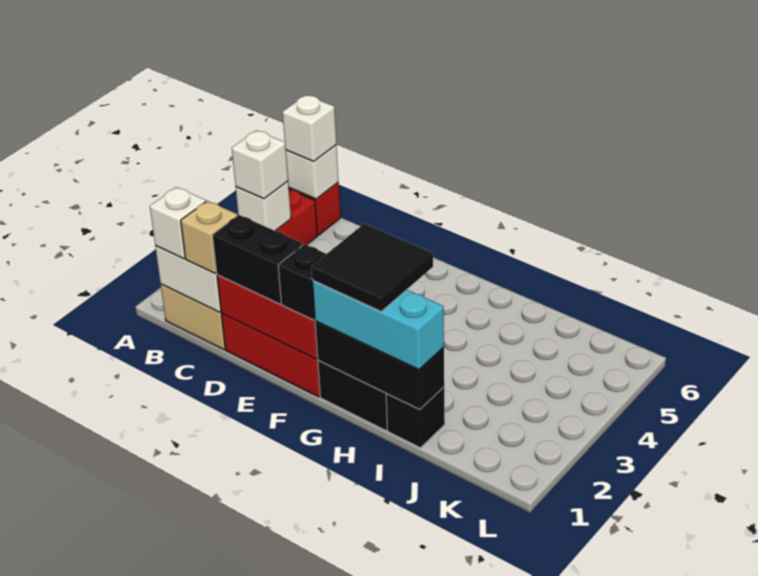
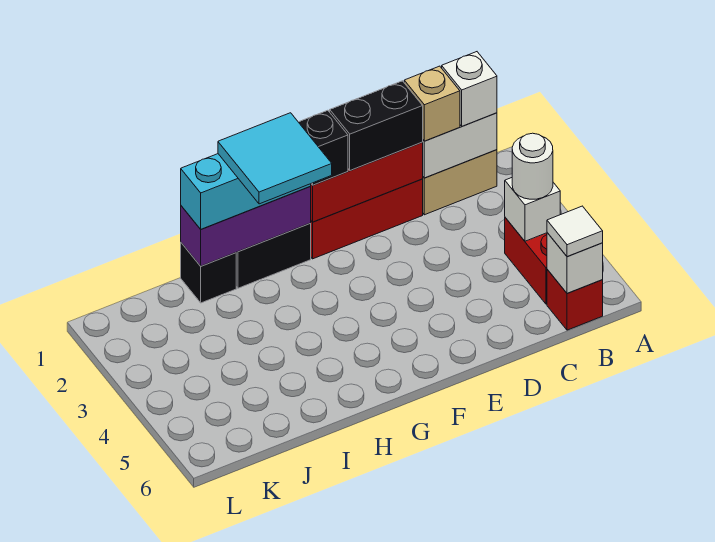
white 1x1 brick [232,130,288,199] -> white 1x1 round brick [512,133,553,199]
white 1x1 brick [283,95,336,161] -> white 1x1 tile [547,206,603,257]
black 1x3 brick [315,321,444,409] -> purple 1x3 brick [181,187,311,266]
black 2x2 tile [311,224,433,311] -> cyan 2x2 tile [218,113,332,204]

